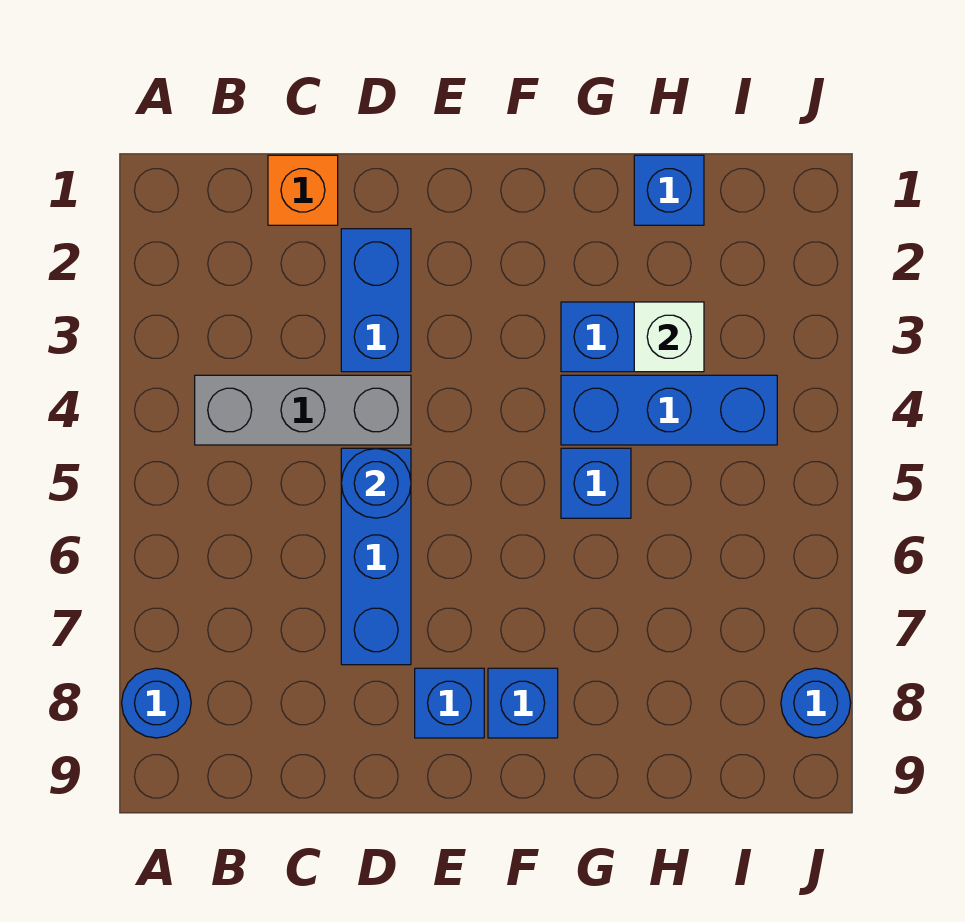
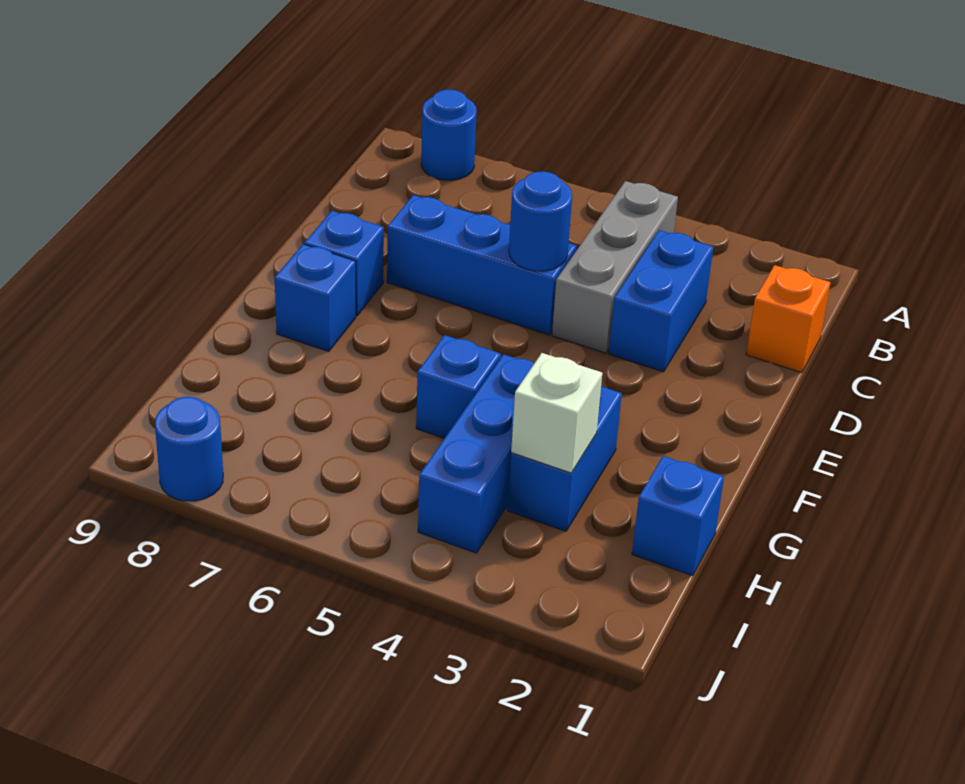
blue 1x2 brick [341,229,411,372] -> blue 1x2 brick turned to [609,230,713,372]

